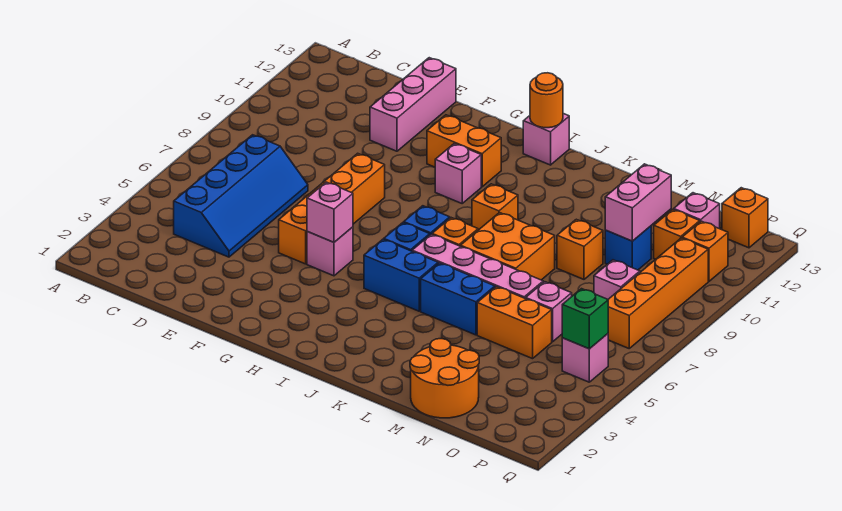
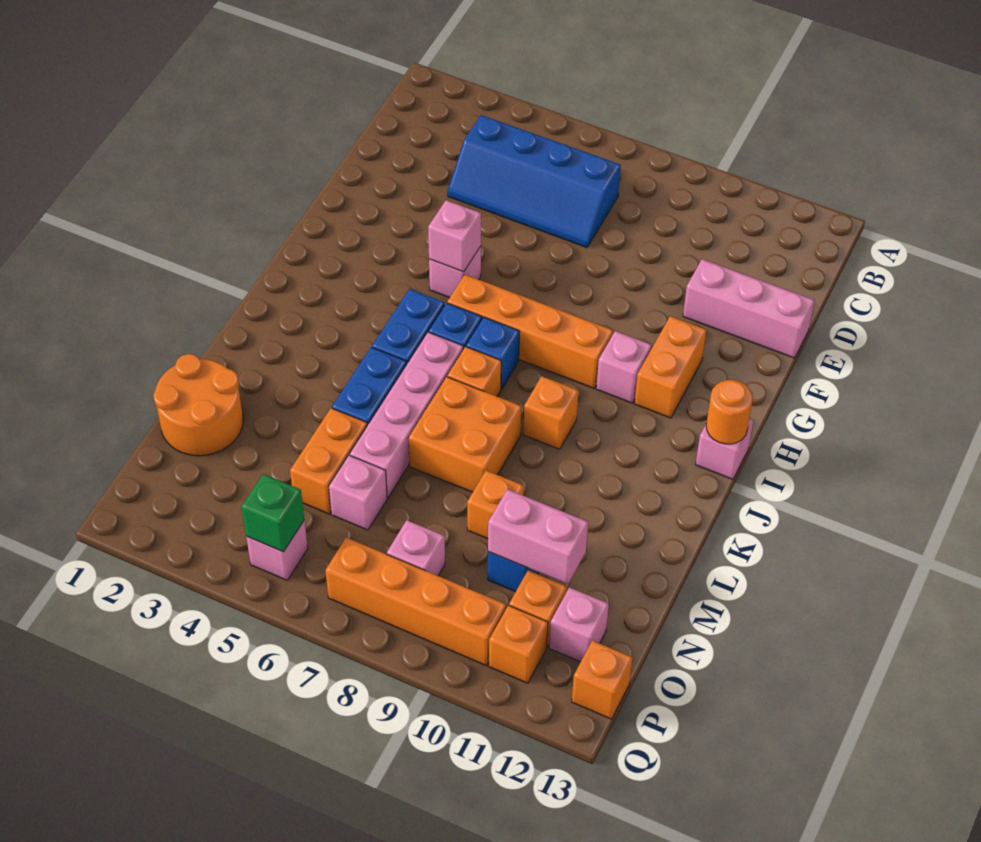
orange 1x4 brick [279,153,385,264] -> orange 1x4 brick moved to [447,275,613,388]

